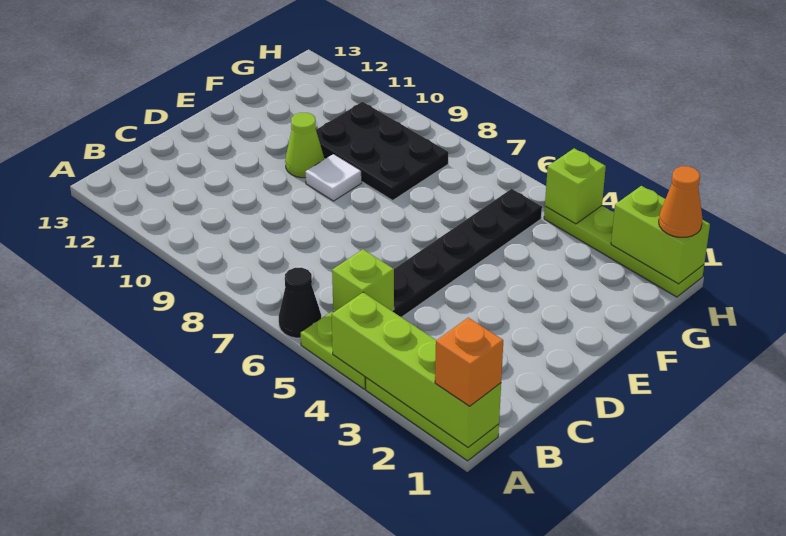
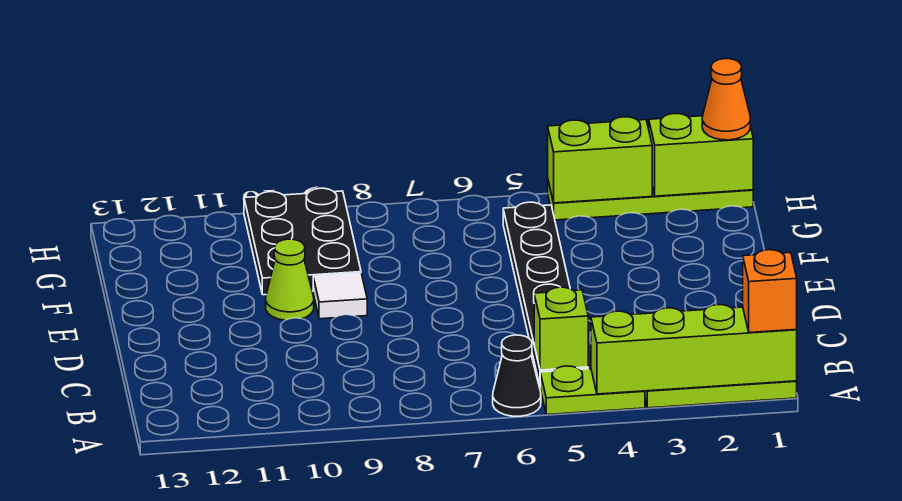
black 2x3 plate [316,102,448,200] -> black 2x3 plate turned to [244,188,361,295]
lime 1x1 brick [545,148,606,224] -> lime 1x2 brick [548,117,652,203]

